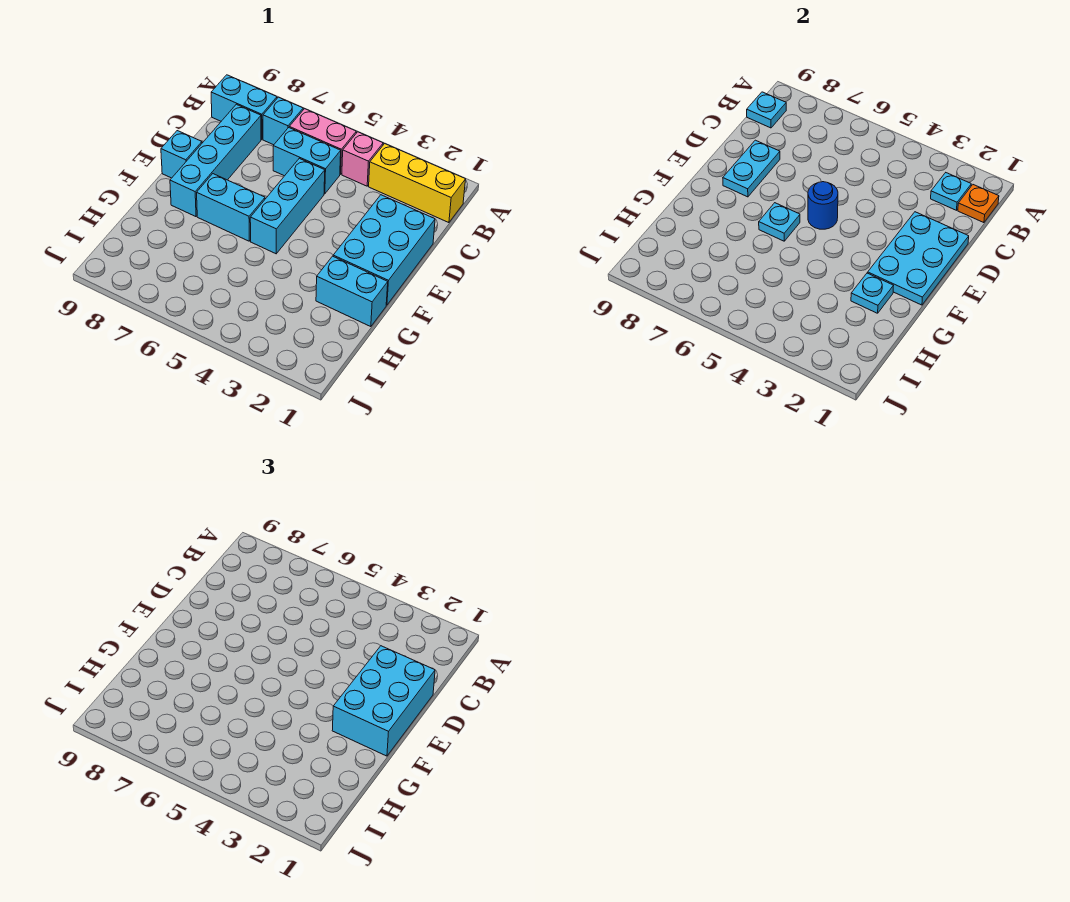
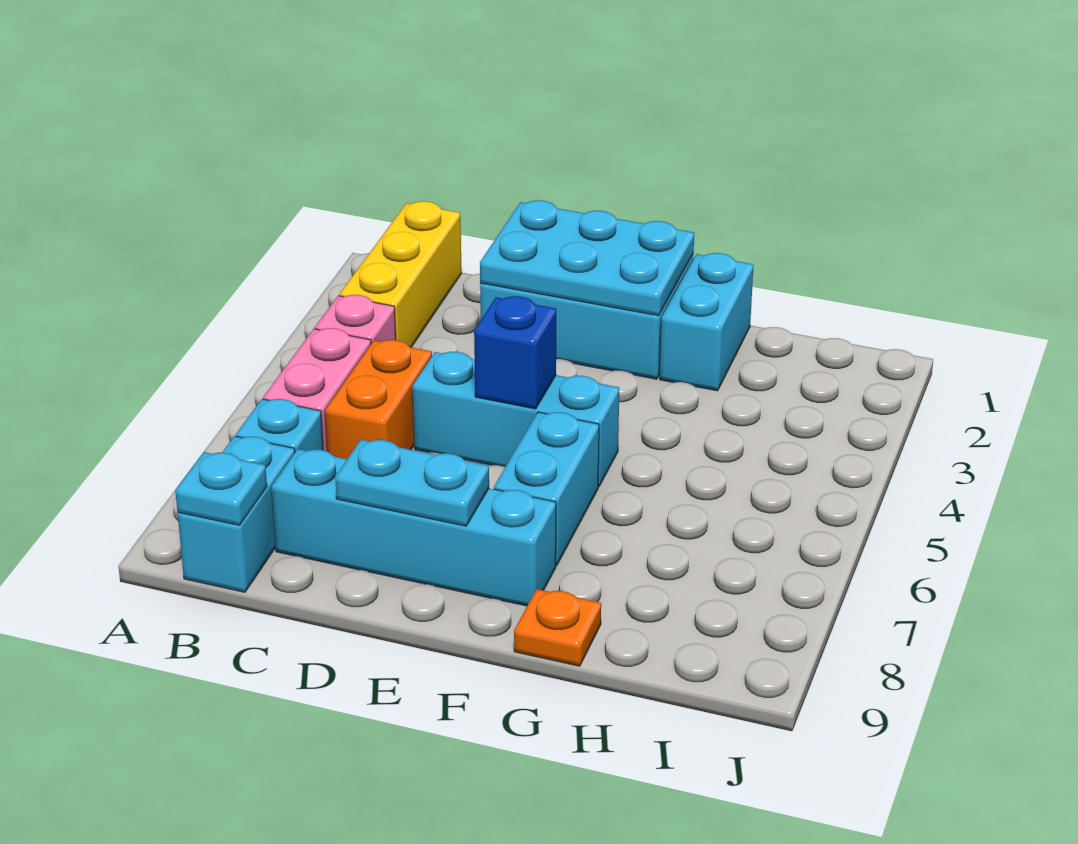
orange 1x1 plate [958,185,999,223] -> orange 1x1 plate moved to [514,589,601,666]
cyan 1x1 plate [931,173,971,210] -> none
cyan 1x2 brick [273,128,341,194] -> orange 1x2 brick [325,340,432,459]
cyan 2x3 brick [332,646,435,756] -> none
blue 1x1 round brick [808,182,838,229] -> blue 1x1 brick [474,296,556,409]
cyan 1x1 brick [161,131,202,178] -> none
cyan 1x1 plate [759,203,800,241] -> none
cyan 1x1 plate [851,273,893,313] -> none

